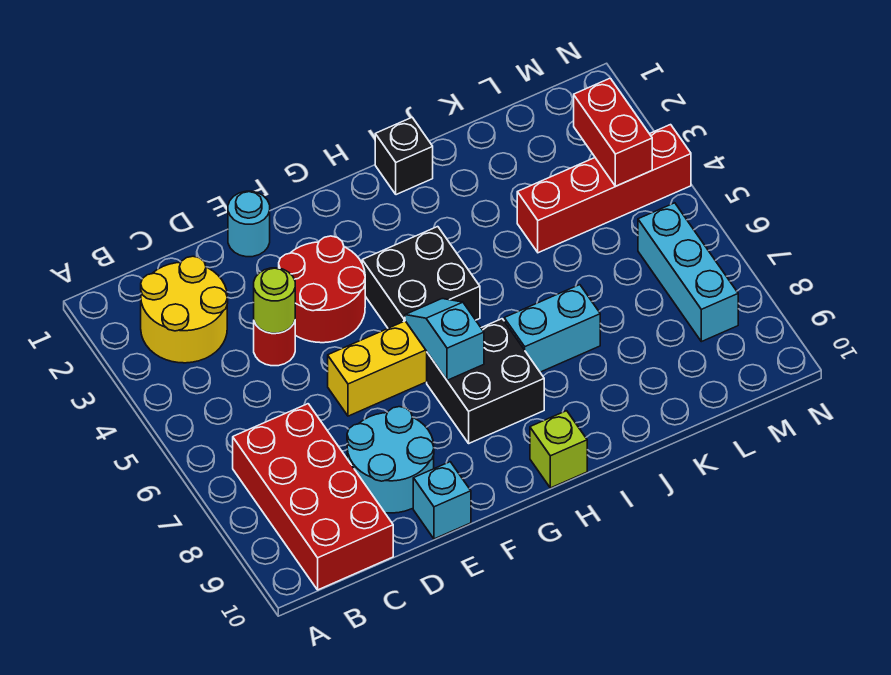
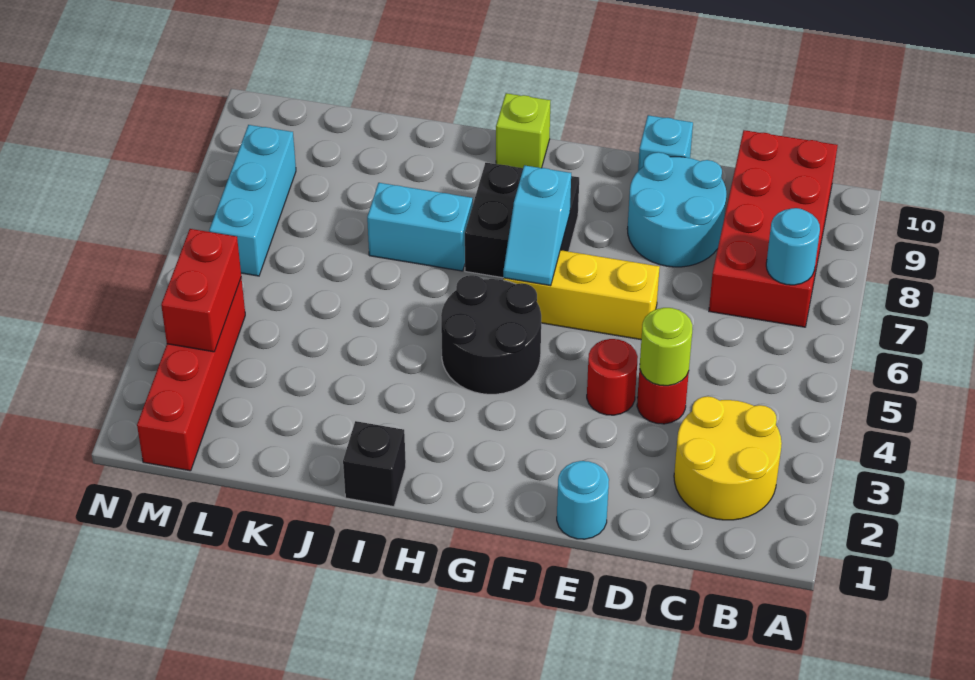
none -> cyan 1x1 round brick [766,208,820,285]
red 2x2 round brick [279,236,365,343] -> red 1x1 round brick [587,339,638,415]
black 2x2 brick [362,227,480,328] -> black 2x2 round brick [441,275,541,394]
red 1x4 brick [517,125,691,253] -> red 1x4 brick turned to [137,278,245,471]

